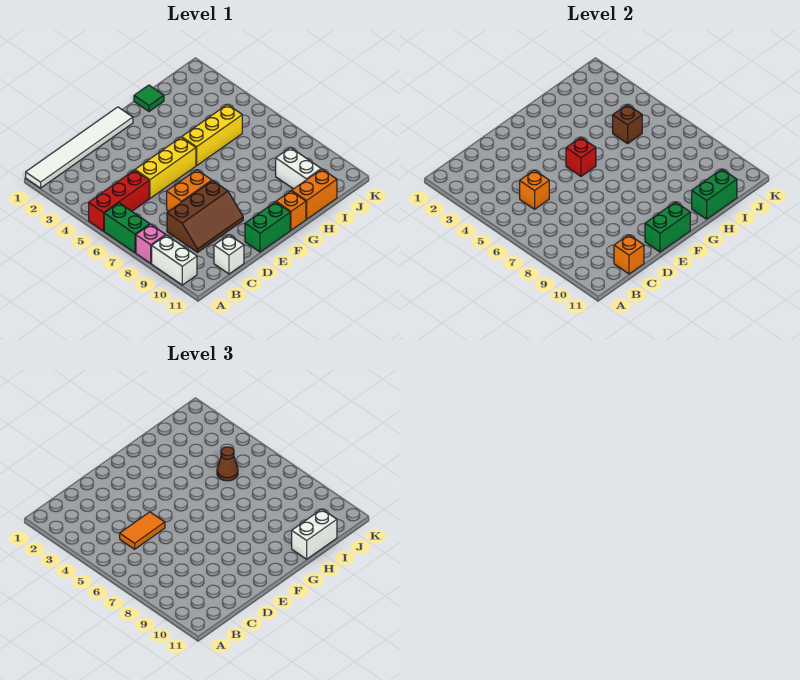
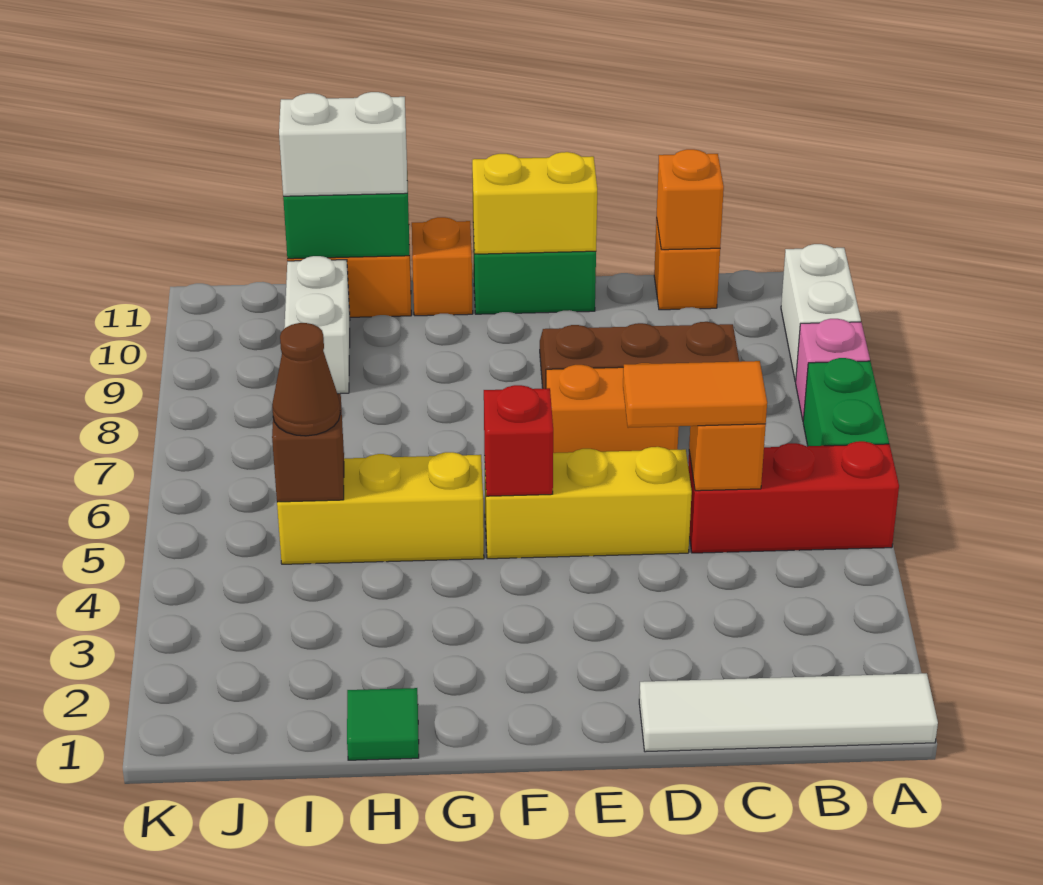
white 1x6 tile [26,107,133,188] -> white 1x4 tile [639,673,938,752]
white 1x1 brick [214,235,244,274] -> orange 1x1 brick [654,217,720,310]
green 1x2 brick [645,202,690,252] -> yellow 1x2 brick [472,152,597,254]

